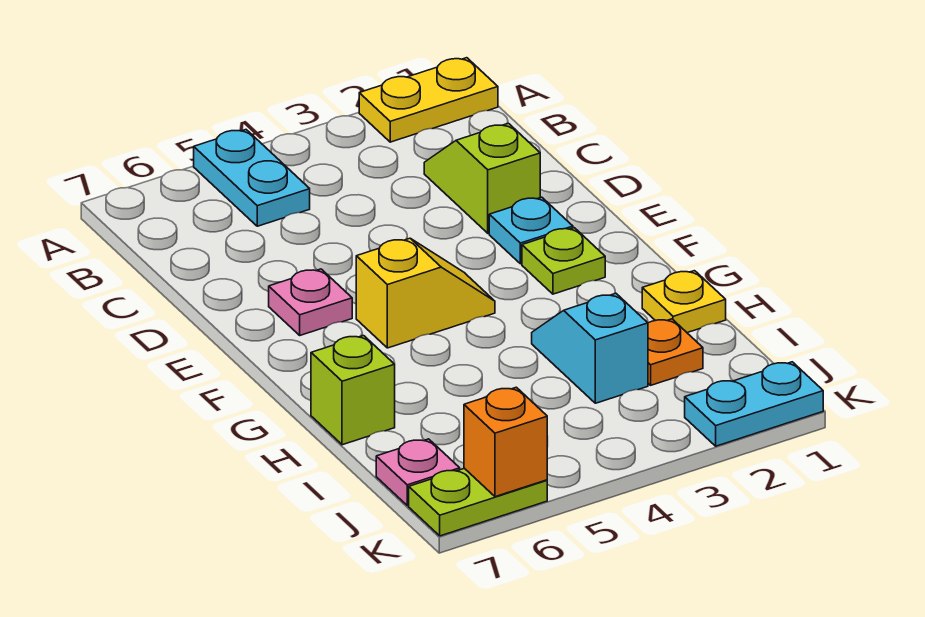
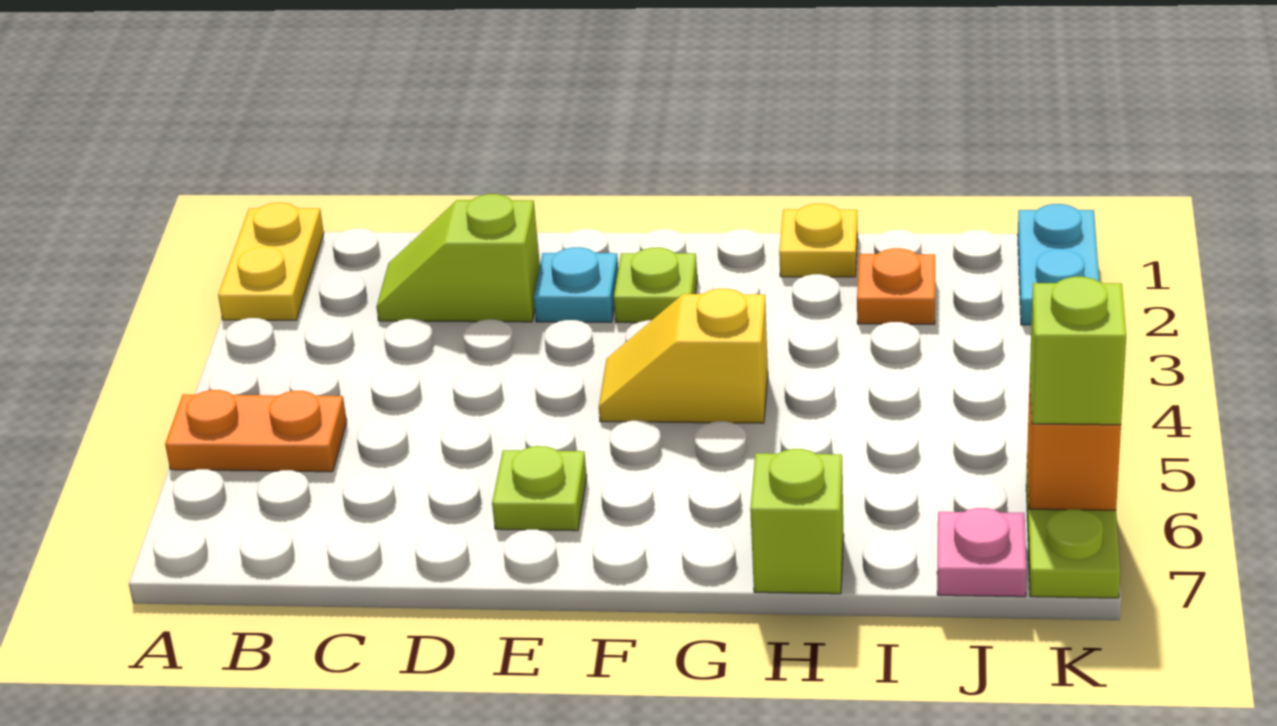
cyan 1x2 plate [194,130,310,226] -> orange 1x2 plate [165,390,347,472]
pink 1x1 plate [269,269,352,335] -> lime 1x1 plate [492,446,587,531]
yellow 1x2 slope [356,238,495,348] -> yellow 1x2 slope turned to [599,288,768,423]
cyan 1x2 slope [532,293,648,403] -> none
none -> lime 1x1 brick [1030,277,1126,425]

